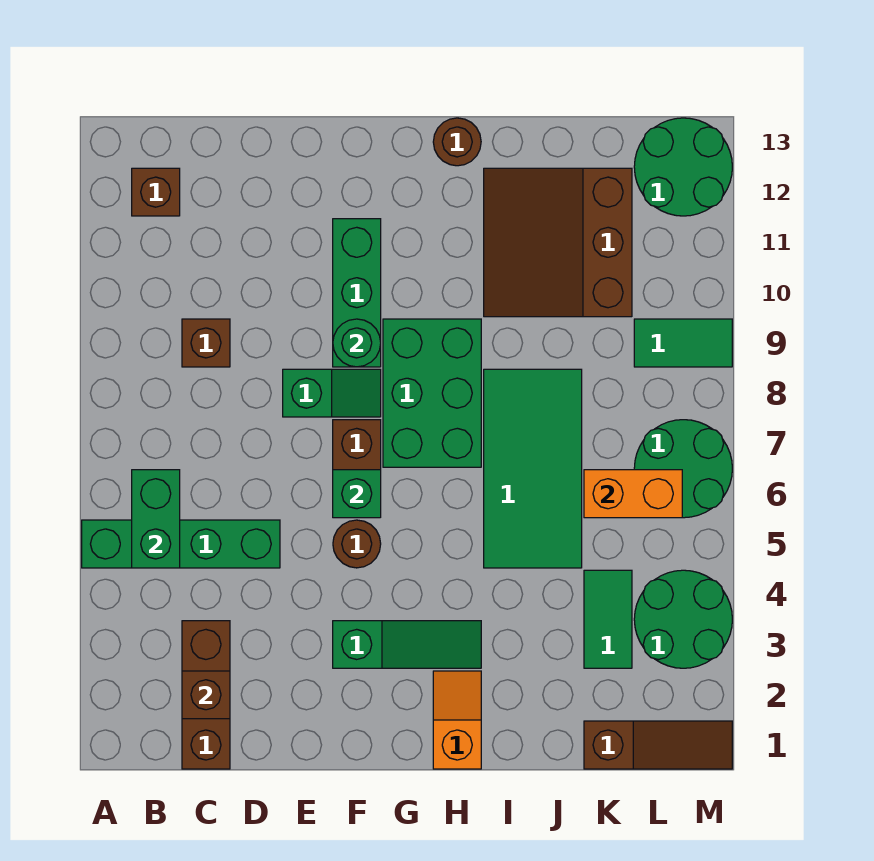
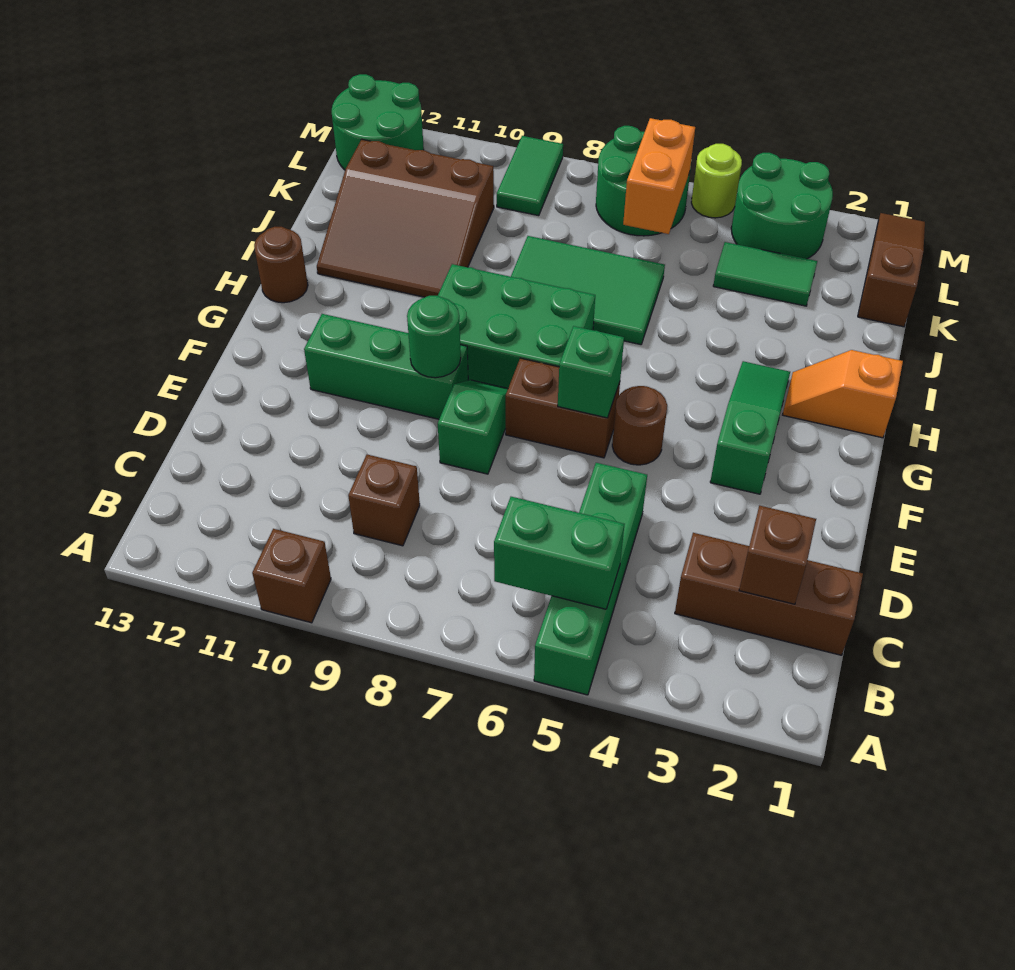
brown 1x1 brick [132,168,180,216] -> brown 1x1 brick moved to [252,529,331,623]
green 2x4 tile [484,369,582,568] -> green 2x3 tile [511,236,665,345]
none -> lime 1x1 round brick [691,144,742,218]

